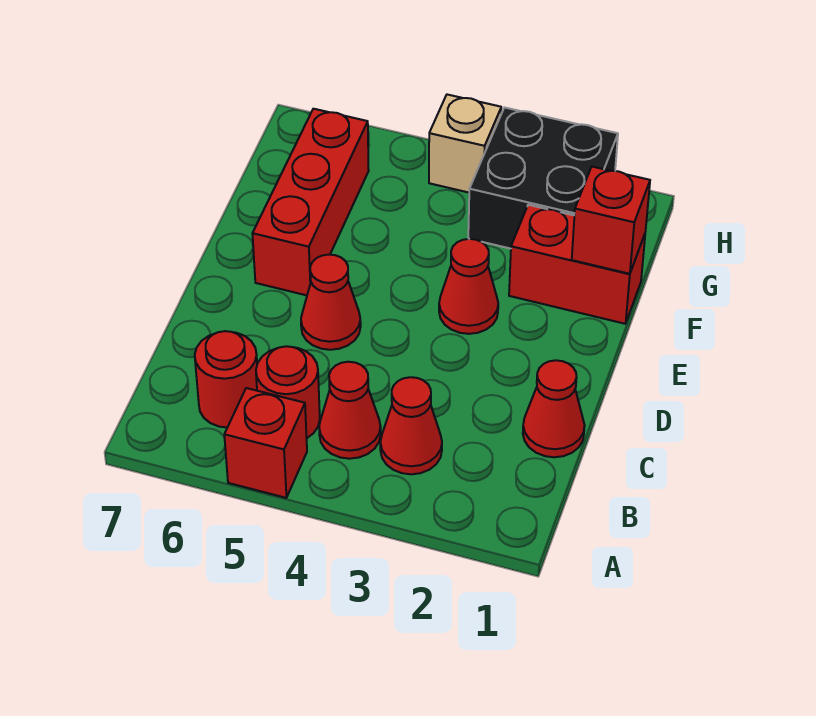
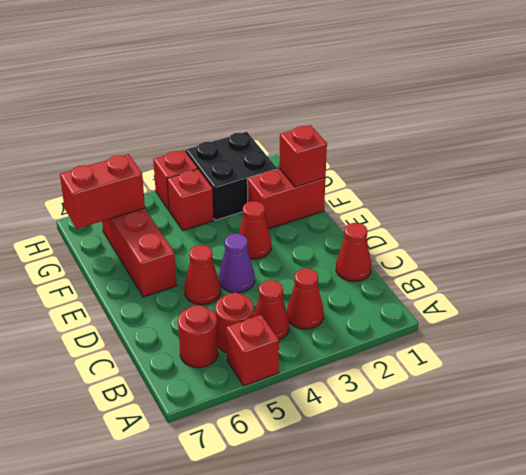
none -> purple 1x1 cone [219,234,255,293]
none -> red 1x1 brick [167,169,214,230]
none -> red 1x2 brick [60,154,145,229]
tan 1x1 brick [429,95,501,193] -> red 1x1 brick [153,150,198,210]

